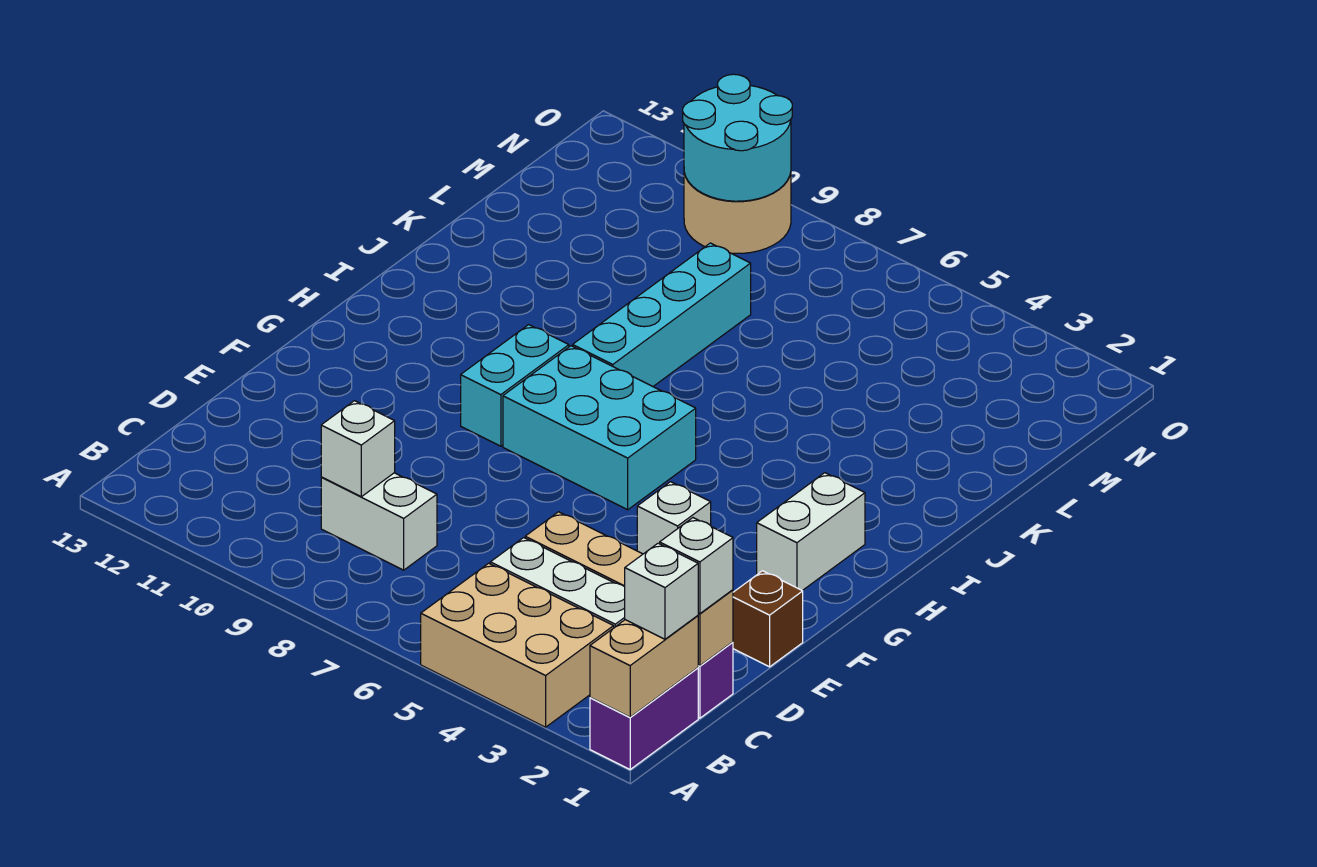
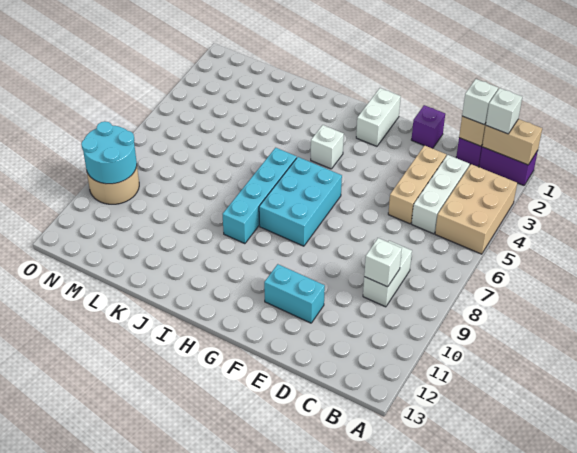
brown 1x1 brick [733,571,803,667] -> purple 1x1 brick [411,105,445,149]
white 1x1 brick [637,482,711,554] -> white 1x1 brick moved to [311,125,344,169]
white 1x2 brick [757,473,865,591] -> white 1x2 brick turned to [356,88,401,146]
cyan 1x2 brick [461,325,569,446] -> cyan 1x2 brick moved to [264,264,325,323]
cyan 1x4 brick [573,243,751,386] -> cyan 1x4 brick turned to [223,147,297,244]

